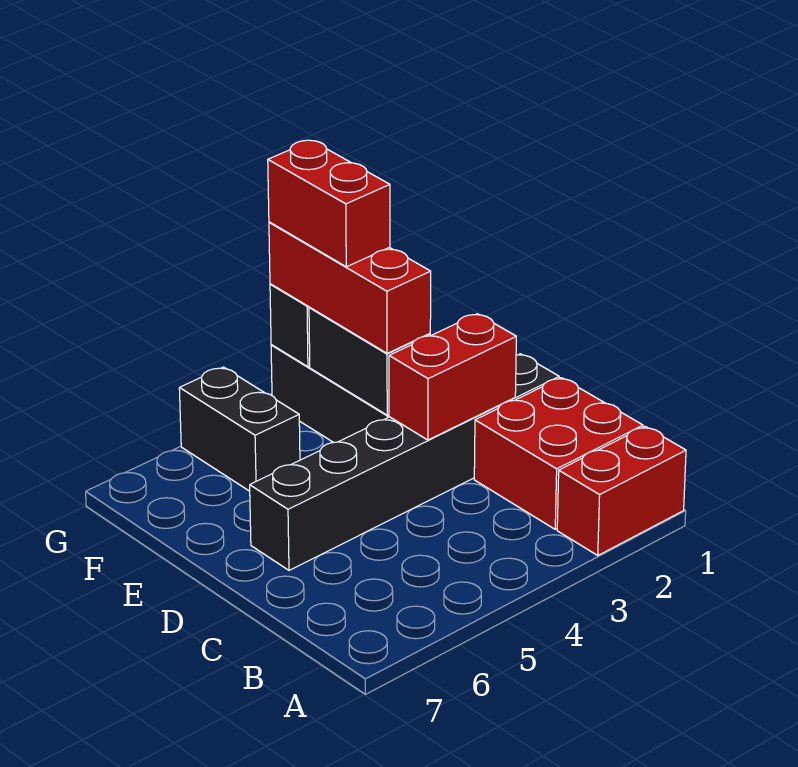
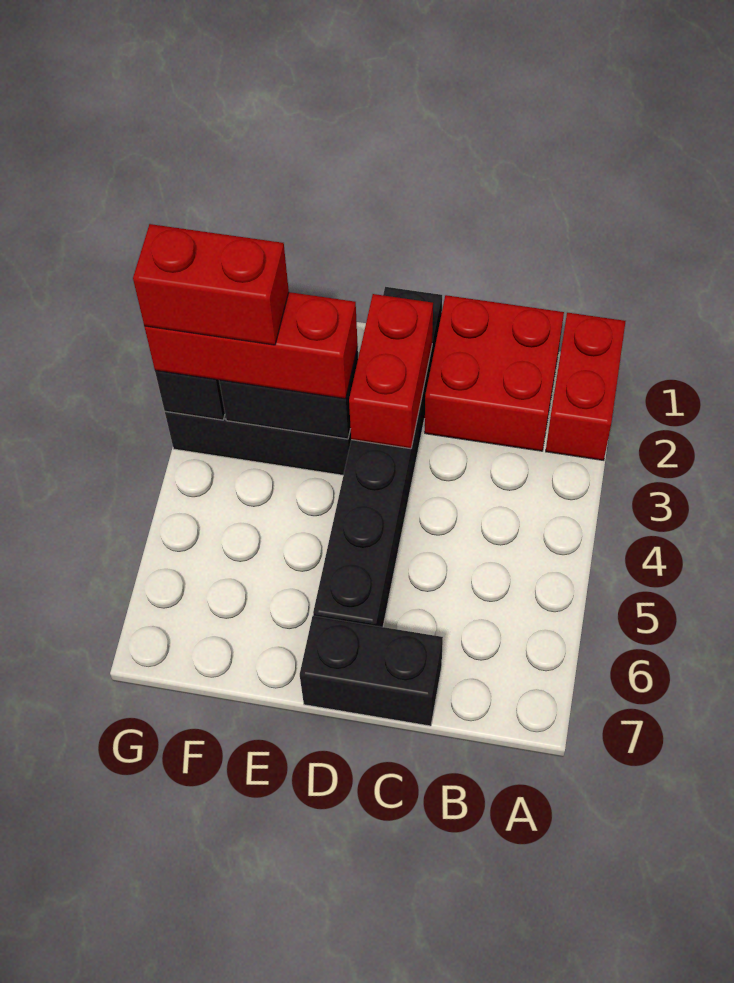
black 1x2 brick [179,367,300,491] -> black 1x2 brick moved to [300,616,443,726]

